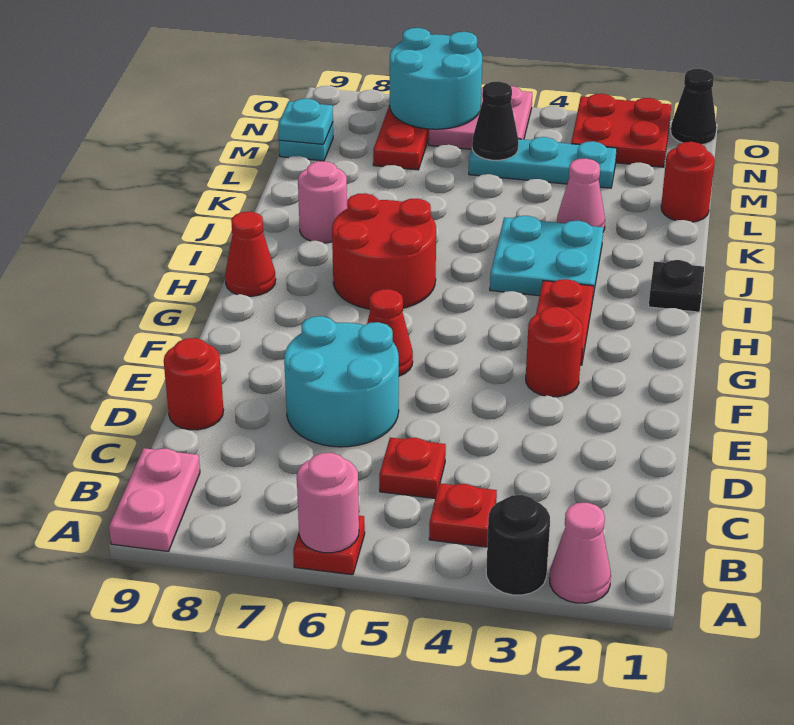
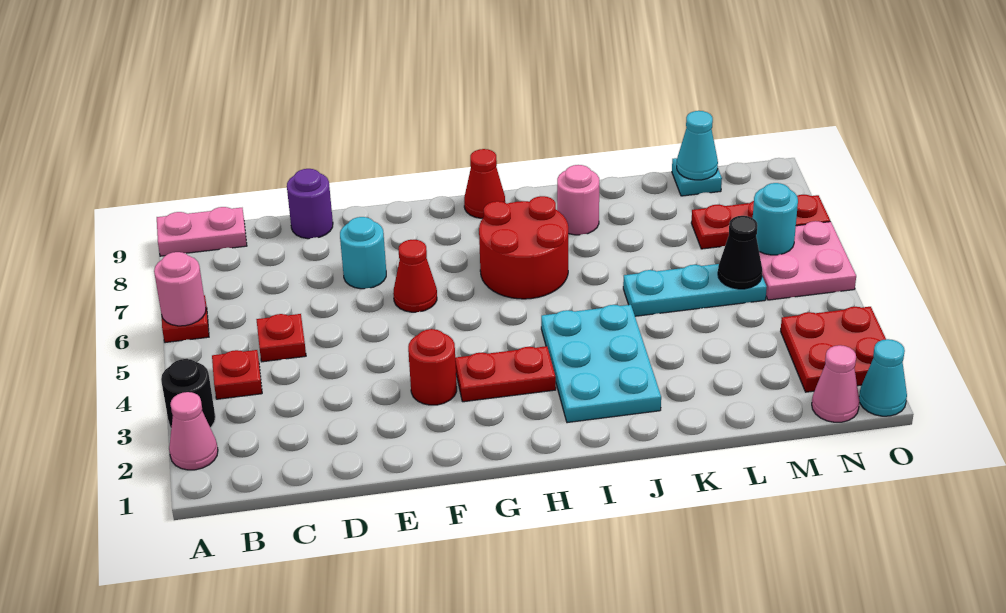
cyan 2x2 round brick [284,316,399,447] -> cyan 1x1 round brick [340,217,386,289]
red 1x1 round brick [164,338,224,430] -> purple 1x1 round brick [287,169,333,239]
black 1x1 plate [649,260,704,312] -> none
cyan 2x2 plate [490,216,603,296] -> cyan 2x3 plate [541,305,661,423]
pink 1x1 cone [557,158,605,231] -> pink 1x1 cone moved to [812,345,860,422]
red 1x1 round brick [661,142,715,222] -> none
cyan 1x3 plate [469,137,617,188] -> cyan 1x3 plate turned to [623,264,767,316]
cyan 1x1 plate [278,99,333,144] -> cyan 1x1 cone [677,111,718,180]
cyan 2x2 round brick [390,28,482,129] -> cyan 1x1 round brick [753,183,798,255]
black 1x1 cone [671,69,717,144] -> cyan 1x1 cone [859,339,907,416]

